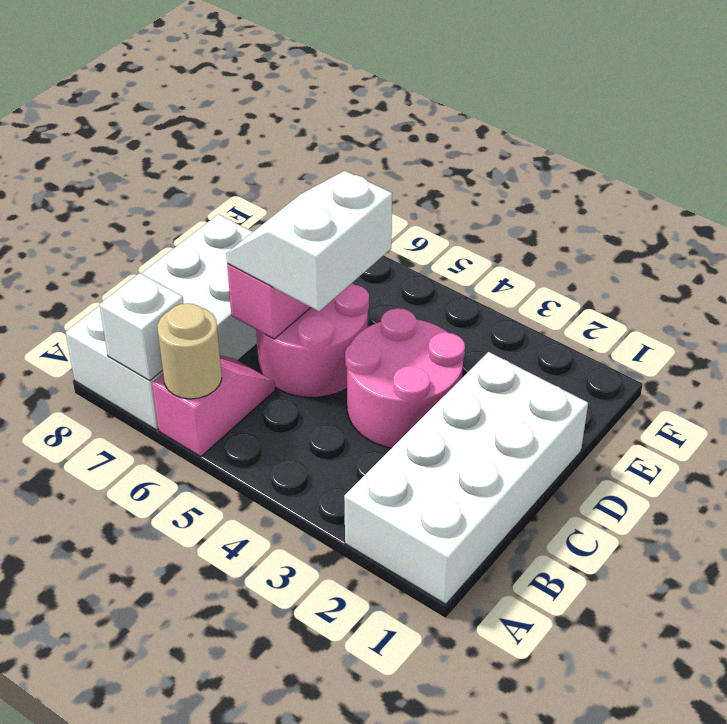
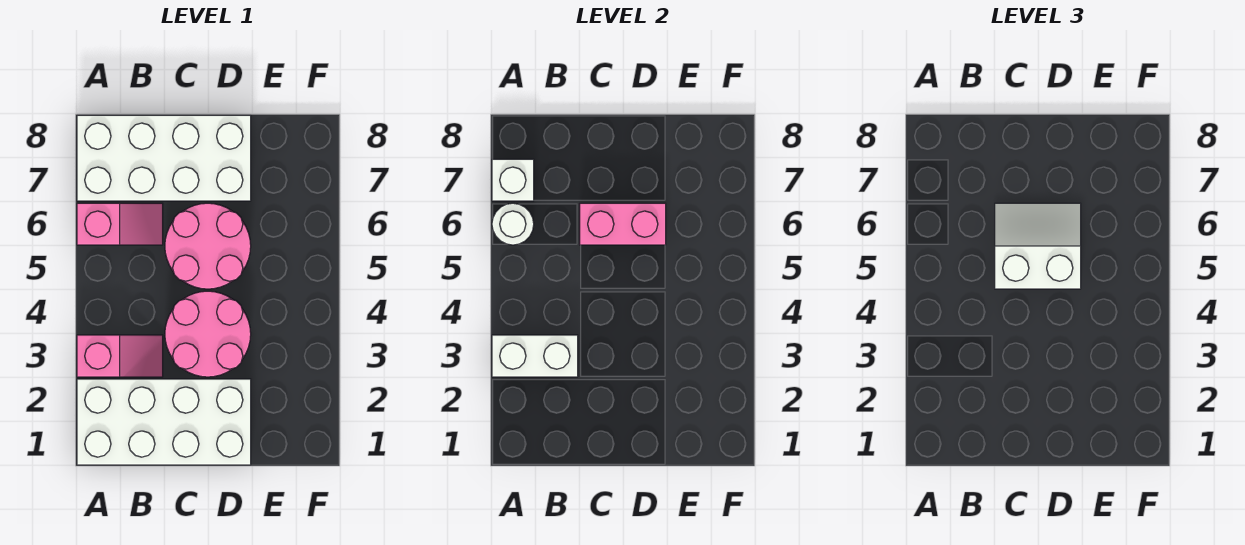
none -> pink 1x2 slope [77,335,163,377]
none -> white 1x2 brick [492,335,578,377]
tan 1x1 round brick [157,303,222,399] -> white 1x1 round brick [492,203,534,245]

